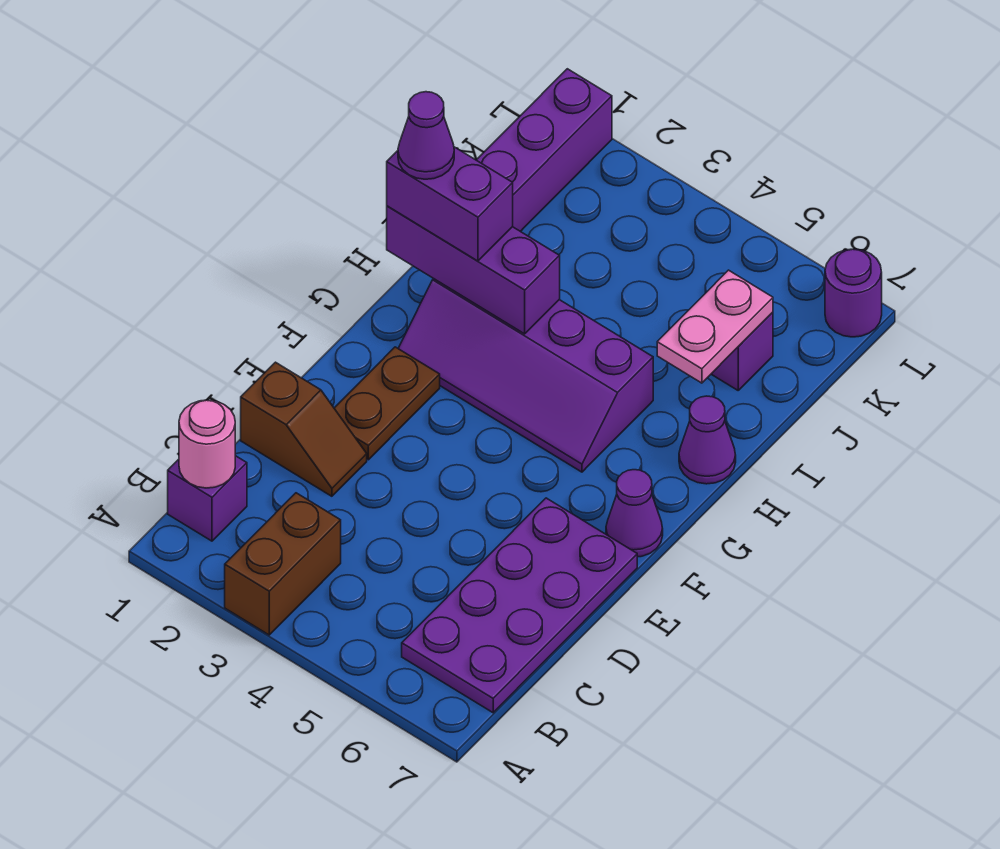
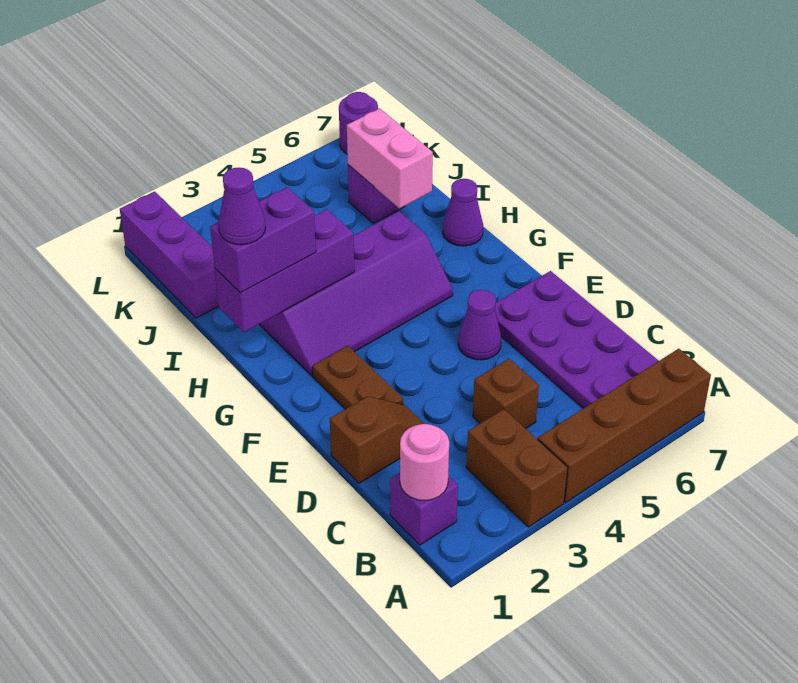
none -> brown 1x4 brick [538,349,711,503]
none -> brown 1x1 brick [473,359,539,429]
purple 1x1 cone [606,470,663,557] -> purple 1x1 cone moved to [458,290,502,360]
pink 1x2 plate [657,270,773,383] -> pink 1x2 brick [347,108,433,209]

